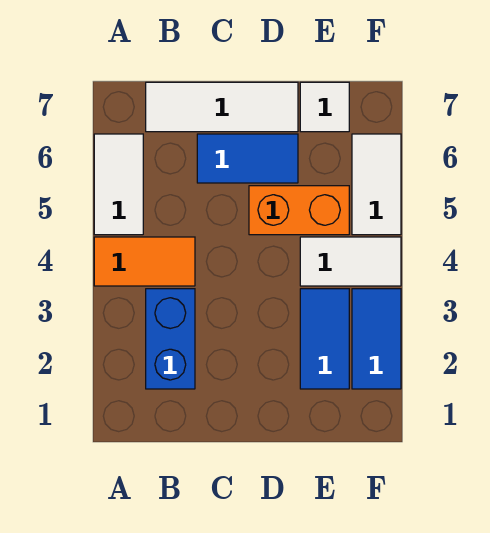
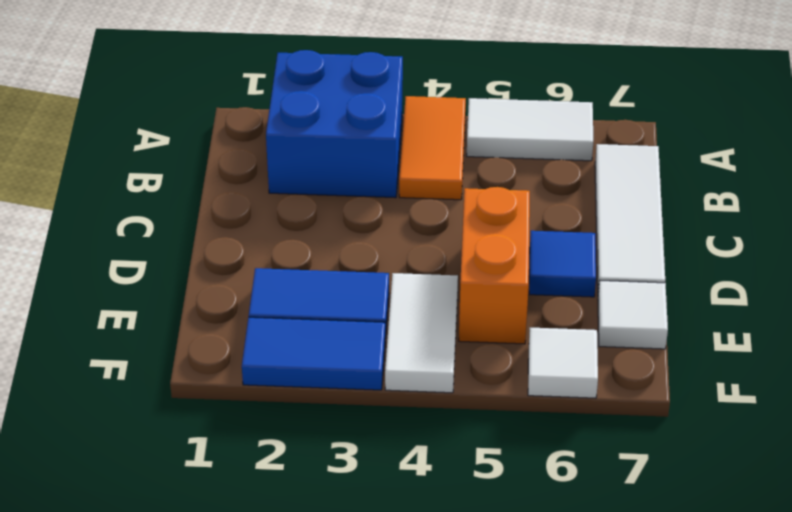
blue 1x2 brick [146,289,195,389] -> blue 2x2 brick [266,50,403,198]
blue 1x2 tile [197,134,298,183] -> blue 1x1 tile [529,231,596,297]
white 1x2 tile [352,134,401,235] -> white 1x1 tile [528,328,598,398]

